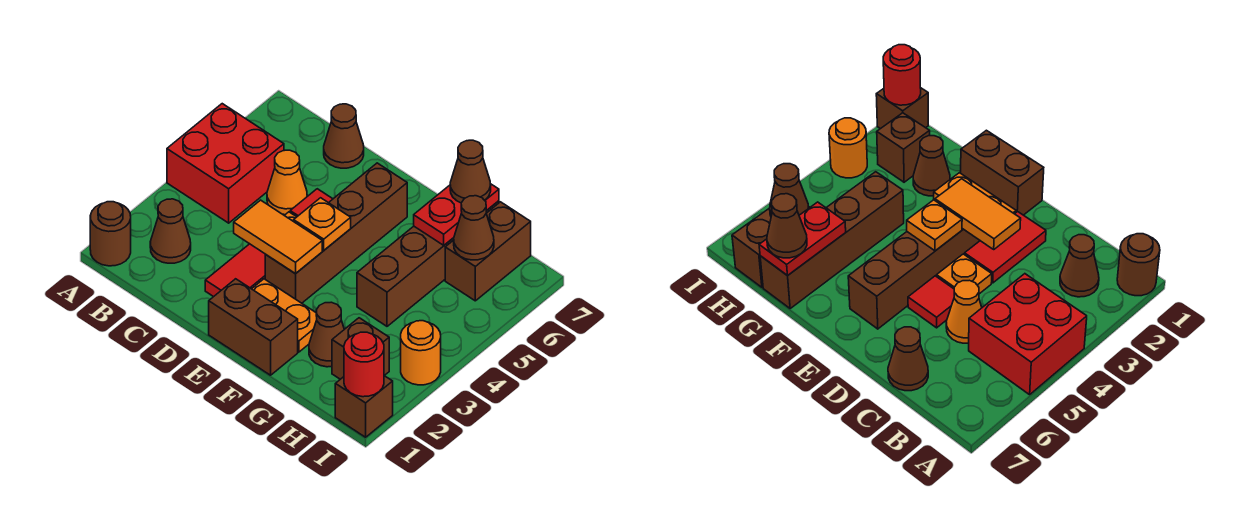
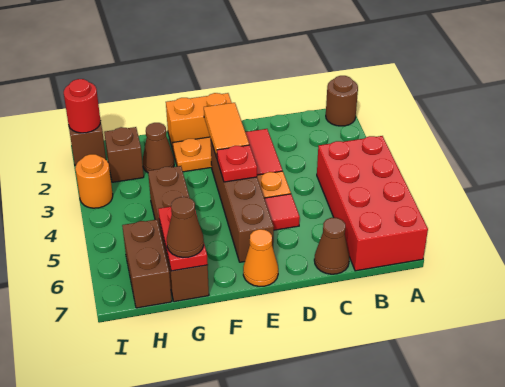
red 2x2 brick [167,104,284,223] -> red 2x4 brick [317,136,428,271]
brown 1x1 cone [150,199,191,263] -> none
orange 1x1 cone [267,150,307,215] -> orange 1x1 cone moved to [243,229,278,287]
orange 1x2 tile [234,200,322,274] -> orange 1x2 tile turned to [204,103,249,158]
brown 1x2 brick [209,279,298,375] -> orange 1x2 brick [166,93,232,149]
orange 1x1 plate [294,198,351,250] -> red 1x1 plate [217,145,257,182]
brown 1x1 cone [454,196,494,260] -> none

